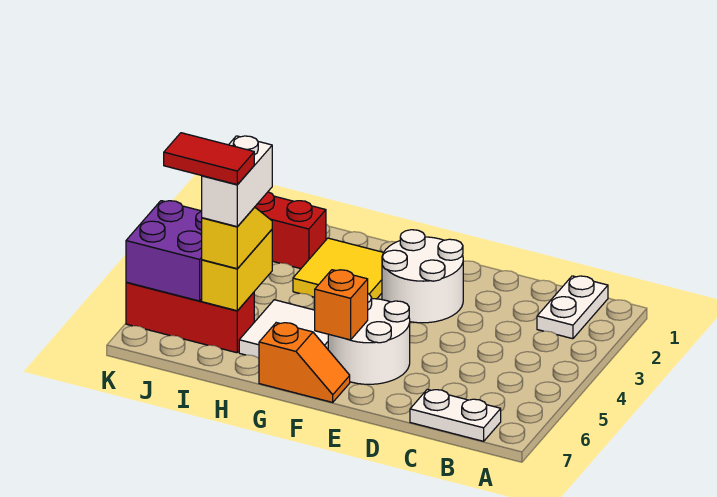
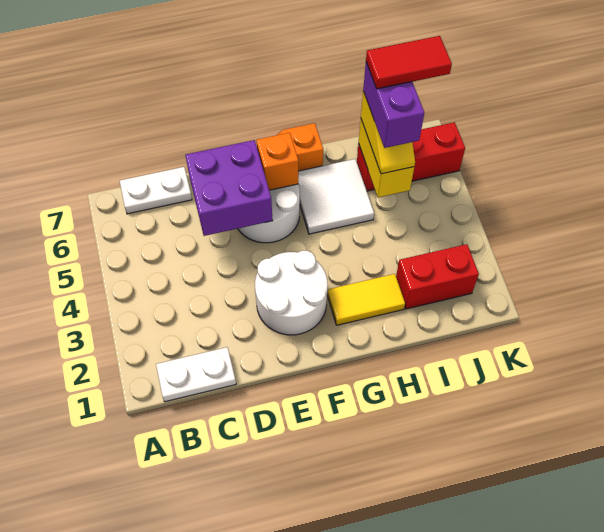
white 1x2 plate [537,276,608,339] -> white 1x2 plate turned to [156,347,236,402]
yellow 2x2 tile [293,238,384,299] -> yellow 1x2 tile [327,274,405,325]
white 1x2 brick [202,136,272,227] -> purple 1x2 brick [363,62,424,148]
purple 2x2 brick [126,201,202,301] -> purple 2x2 brick moved to [185,140,273,236]

